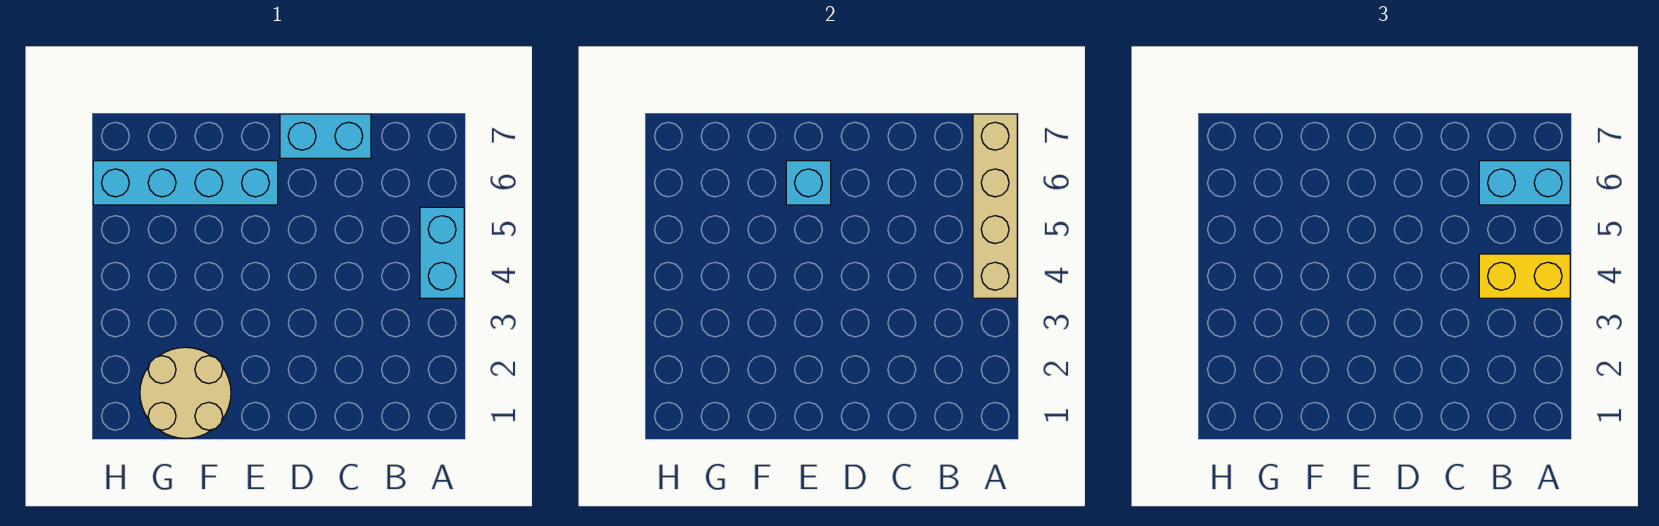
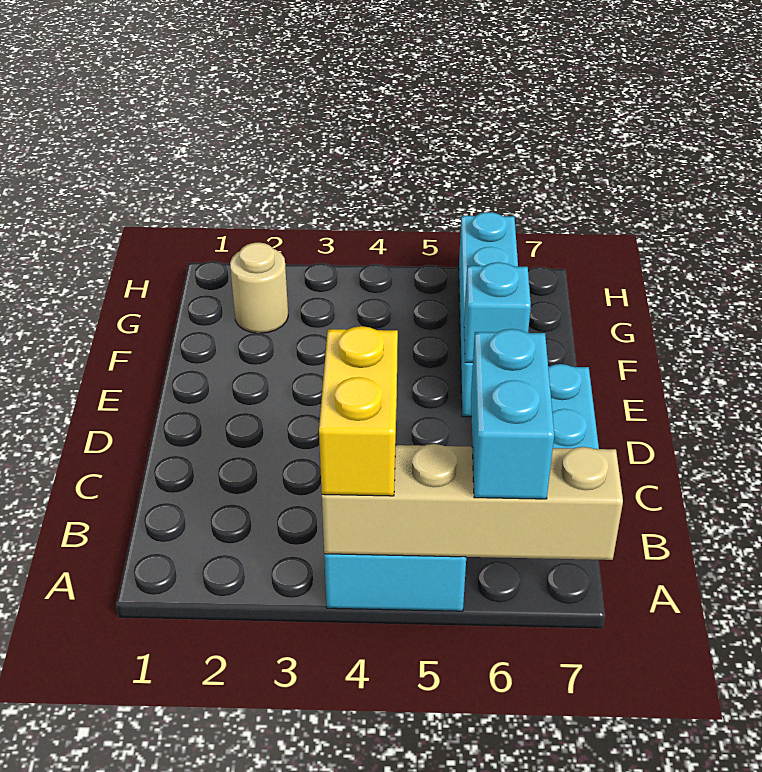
tan 2x2 round brick [140,347,231,439] -> tan 1x1 round brick [230,242,288,333]

